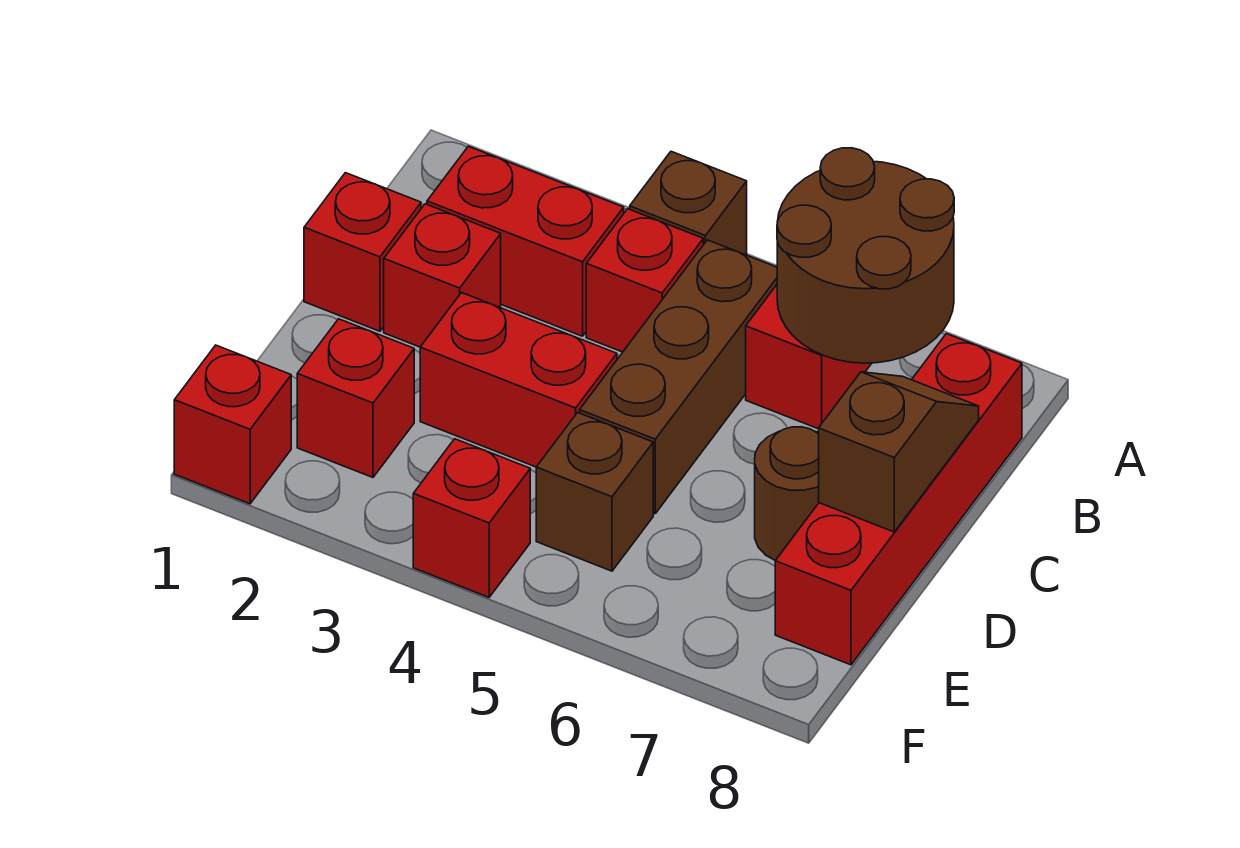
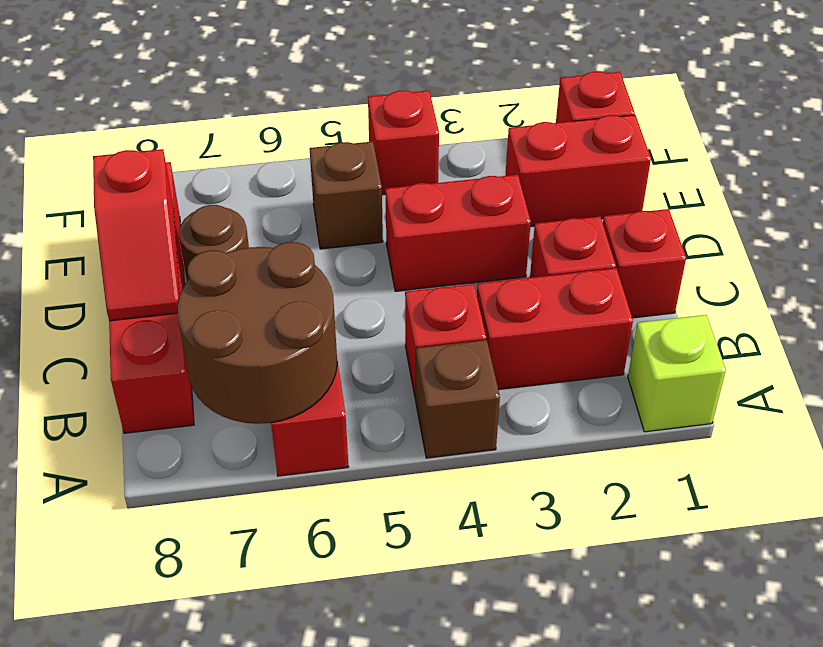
none -> lime 1x1 brick [628,315,726,432]
brown 1x3 brick [580,240,777,514] -> none
brown 1x2 slope [819,372,979,532] -> red 1x2 slope [93,149,179,321]
red 1x1 brick [297,319,414,477] -> red 1x2 brick [505,115,651,227]

